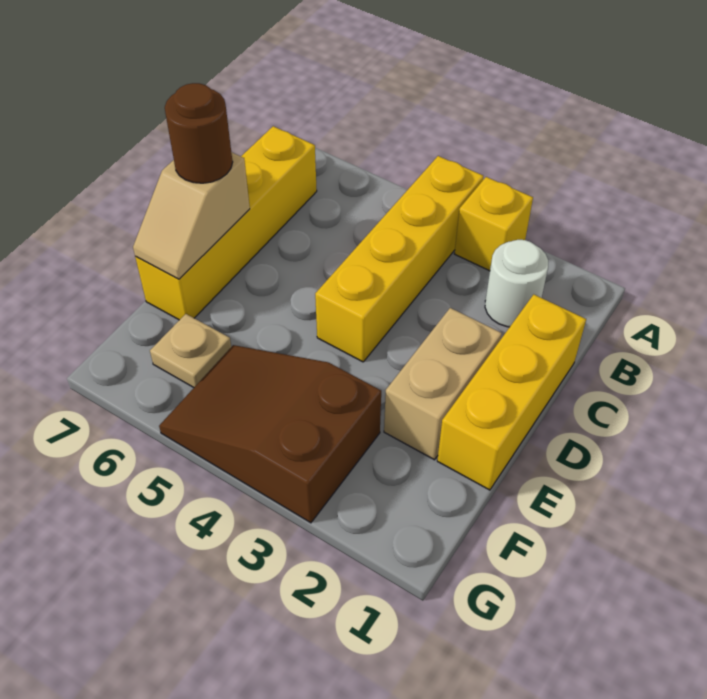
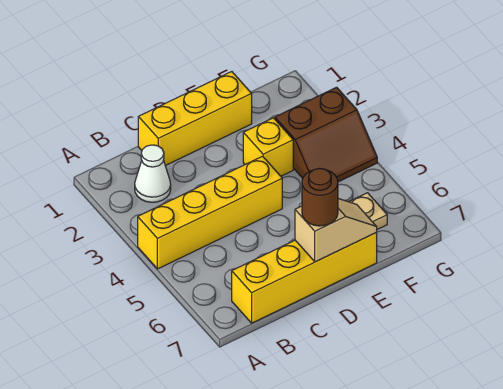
yellow 1x1 brick [454,177,533,271] -> yellow 1x1 brick moved to [243,118,293,176]
white 1x1 round brick [485,240,548,327] -> white 1x1 cone [135,145,171,202]
tan 1x2 brick [384,308,502,460] -> none
brown 2x3 slope [159,345,381,523] -> brown 2x2 slope [275,87,377,182]

